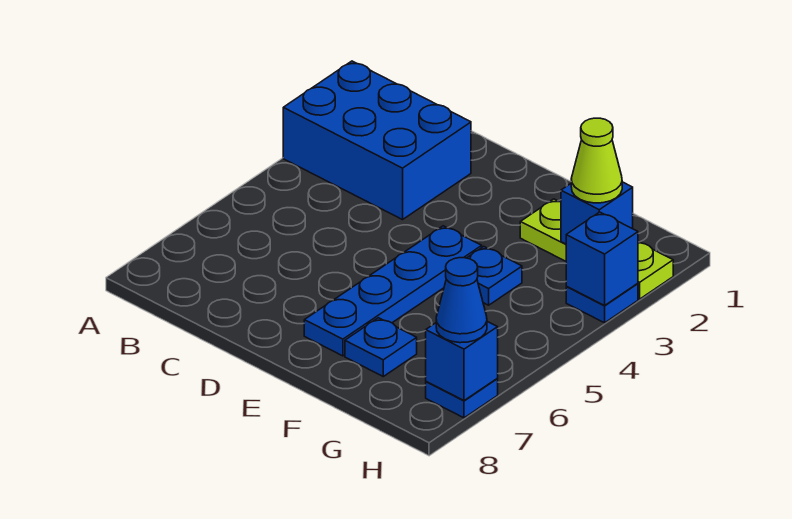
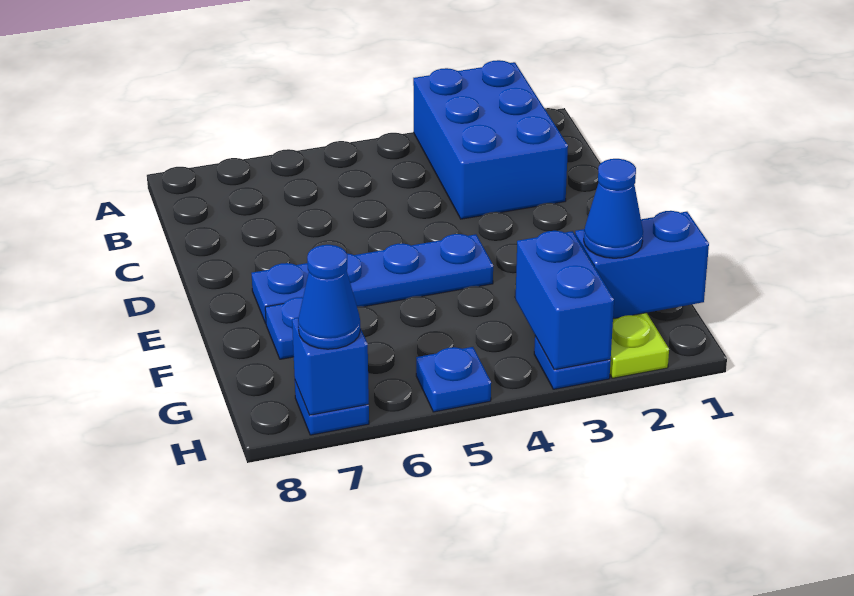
blue 1x1 plate [467,247,522,305] -> blue 1x1 plate moved to [416,347,491,412]
blue 1x1 brick [561,182,633,244] -> blue 1x2 brick [575,211,709,319]
lime 1x1 cone [571,118,622,203] -> blue 1x1 cone [584,159,643,258]
blue 1x1 brick [566,212,638,305] -> blue 1x2 brick [516,231,614,370]

